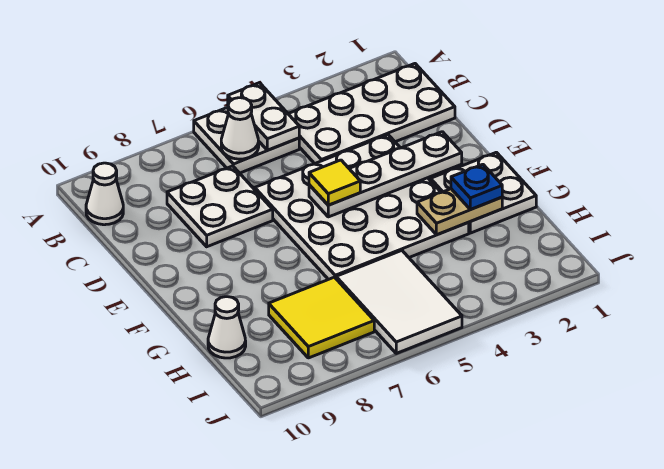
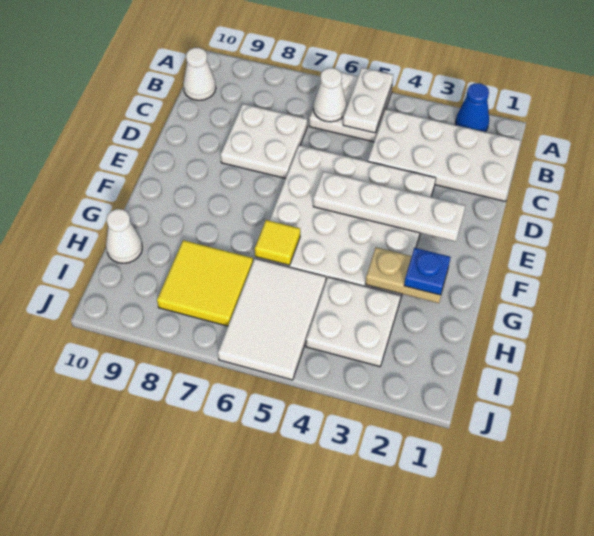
none -> blue 1x1 cone [456,83,489,132]
yellow 1x1 tile [309,160,360,205] -> yellow 1x1 tile moved to [255,220,300,265]
white 2x2 plate [431,152,536,233] -> white 2x2 plate moved to [306,277,400,367]

